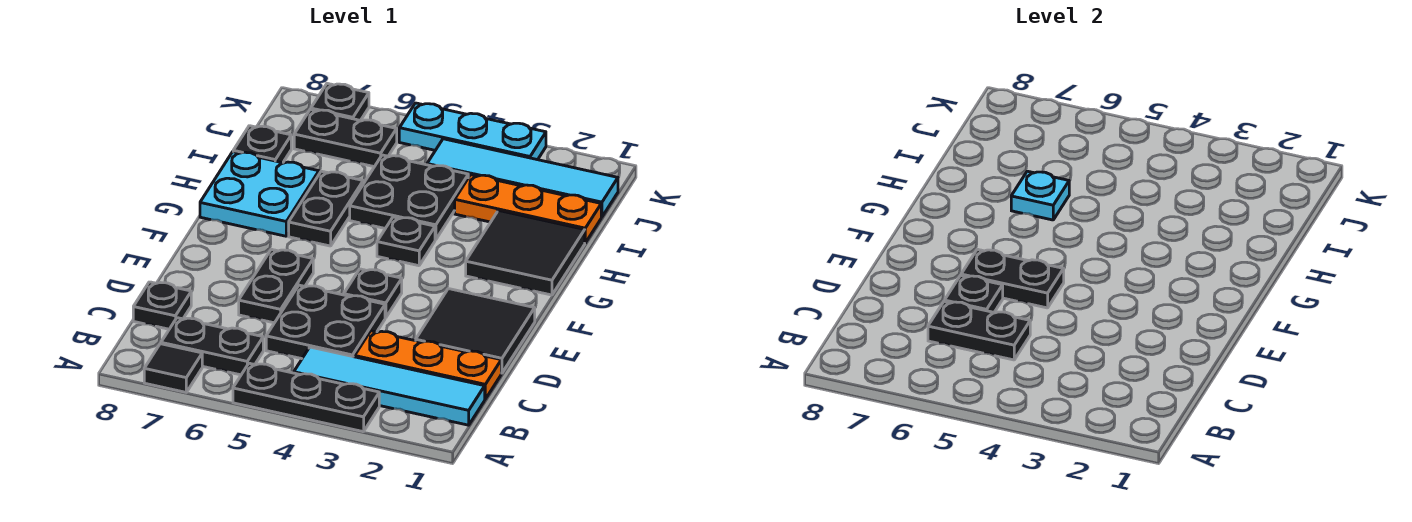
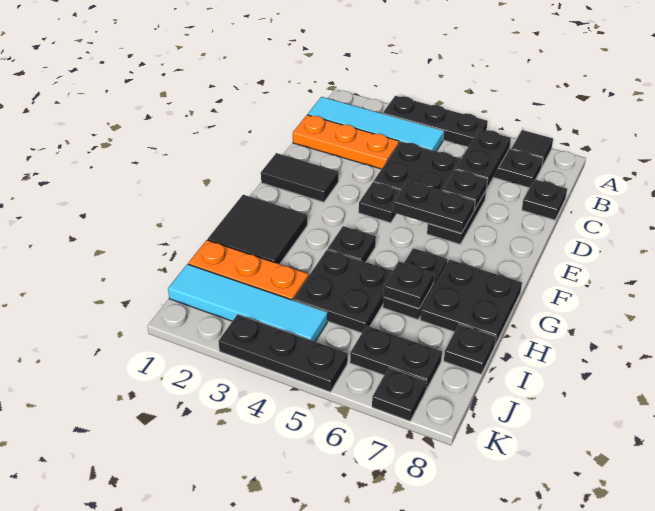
black 1x2 plate [928,301,1030,360] -> black 1x2 plate turned to [455,129,511,189]
black 2x2 tile [416,289,535,373] -> black 1x2 tile [261,153,338,202]
cyan 2x2 plate [200,152,319,236] -> black 2x2 plate [420,260,522,345]
cyan 1x1 plate [1011,171,1069,220] -> black 1x1 plate [384,262,434,309]
cyan 1x3 plate [399,103,546,160] -> black 1x3 plate [218,314,348,392]

